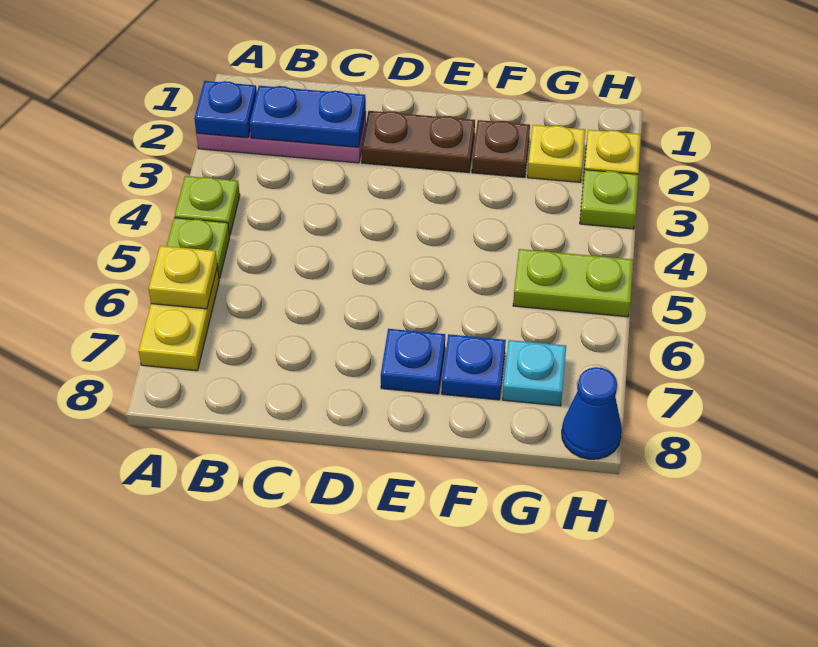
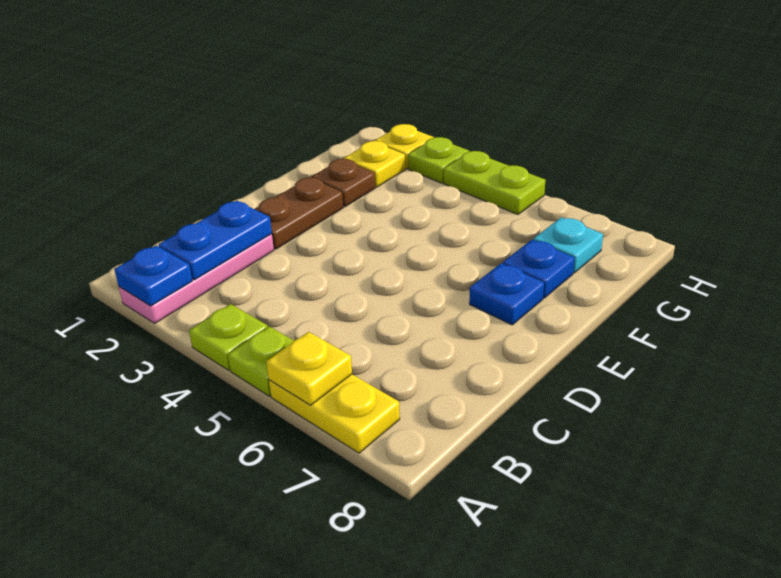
lime 1x2 plate [513,249,633,317] -> lime 1x2 plate turned to [444,151,545,214]
blue 1x1 cone [562,367,622,459] -> none

